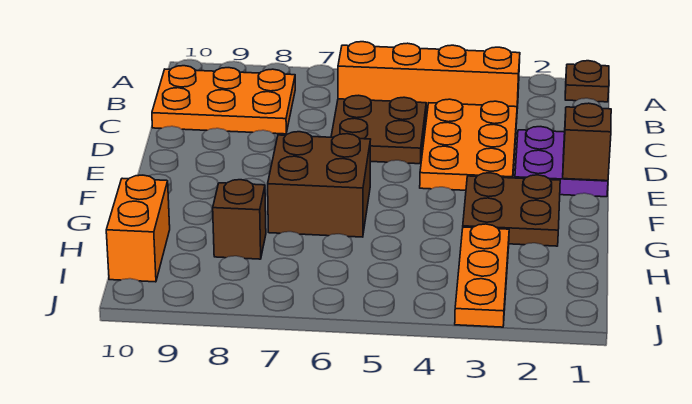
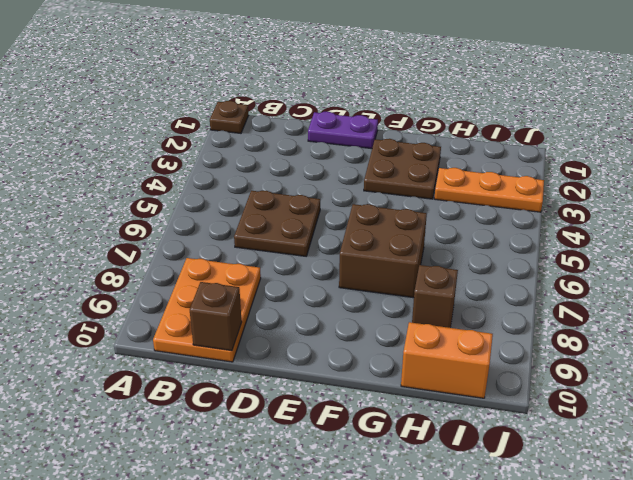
orange 1x4 brick [338,42,520,117] -> none
orange 2x3 plate [420,99,517,190] -> none
purple 2x2 plate [515,127,608,197] -> purple 1x2 plate [308,112,378,149]
brown 1x1 brick [563,103,611,181] -> brown 1x1 brick moved to [190,282,242,351]

